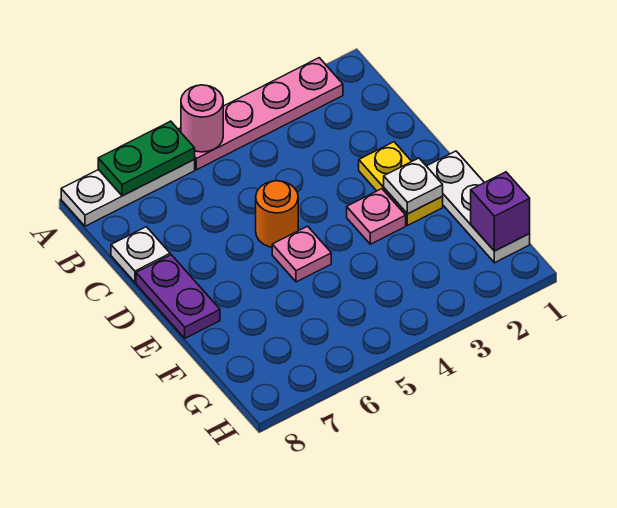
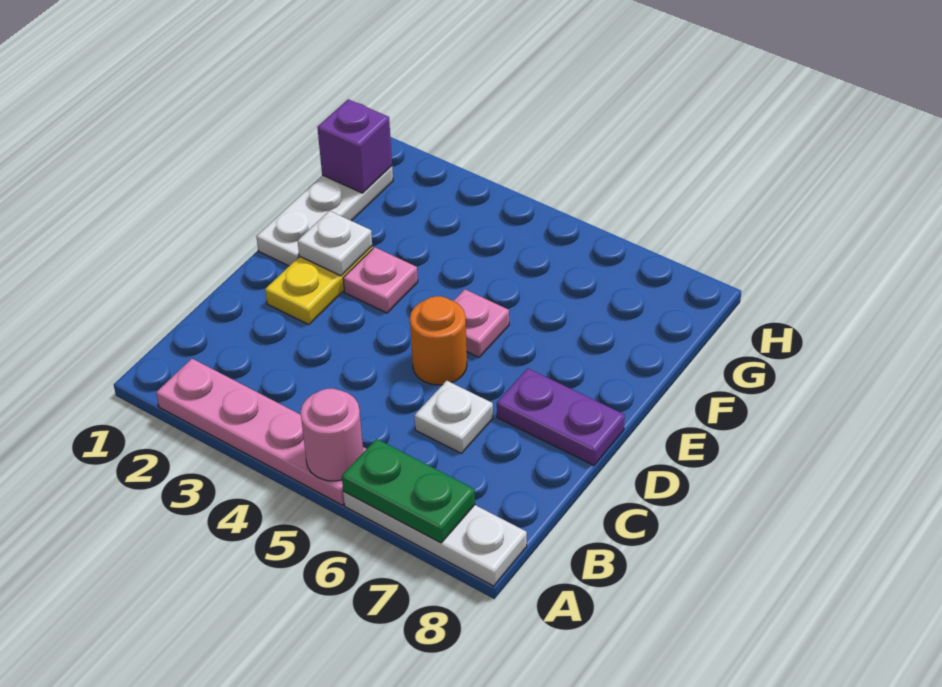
white 1x1 plate [111,227,170,282] -> white 1x1 plate moved to [414,381,493,453]
purple 1x2 plate [136,255,220,338] -> purple 1x2 plate turned to [497,368,625,465]

